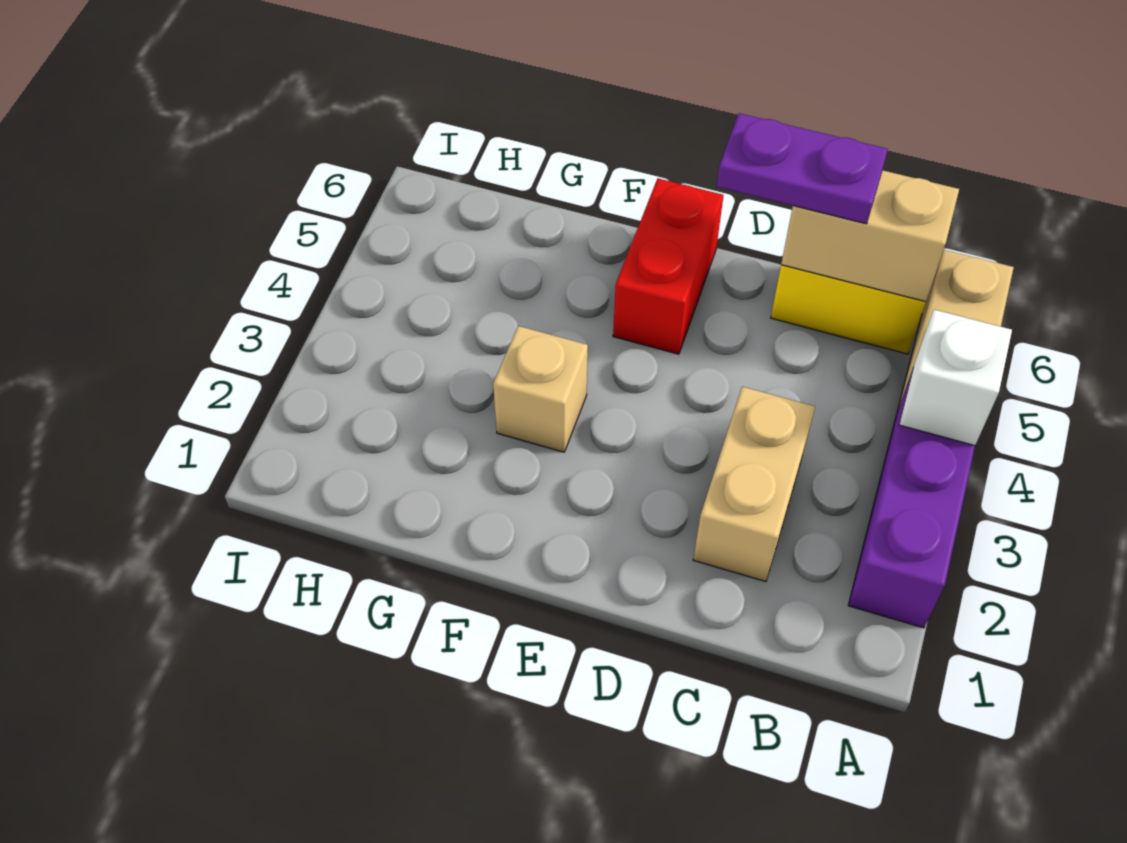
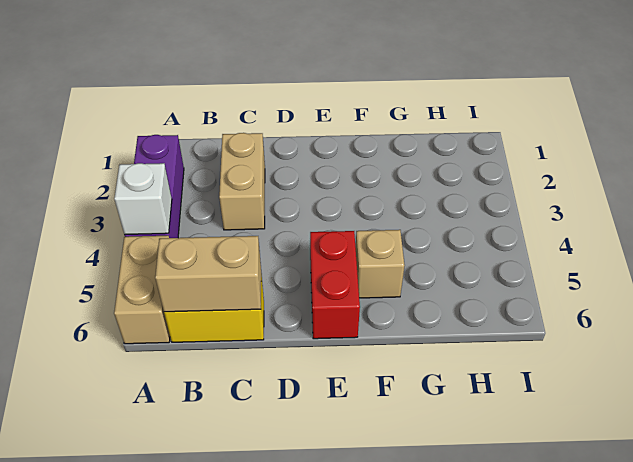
purple 1x2 plate [717,113,888,224] -> none
tan 1x1 brick [493,326,588,452] -> tan 1x1 brick moved to [356,230,405,298]

